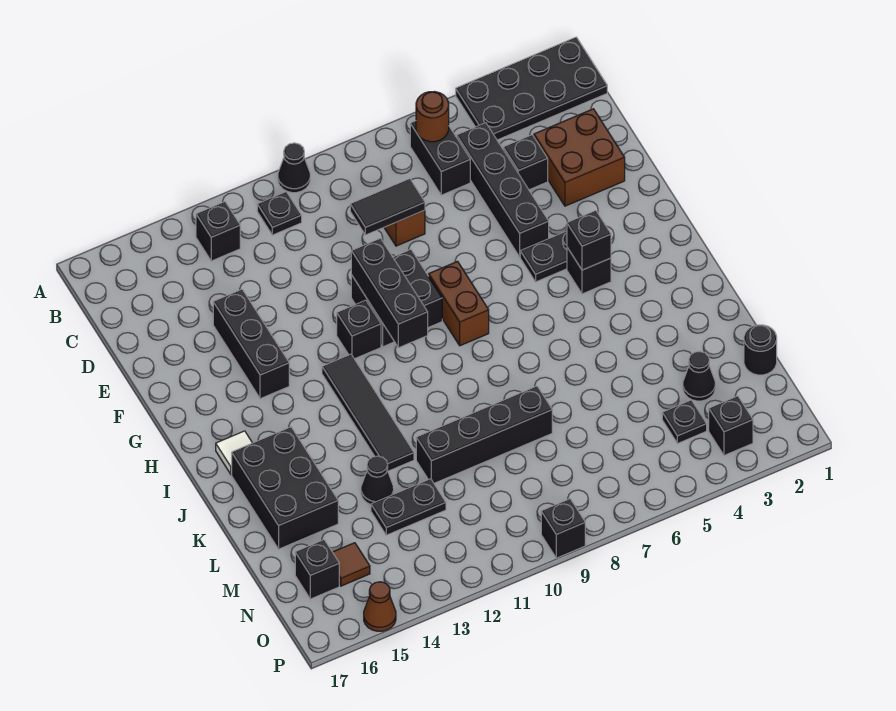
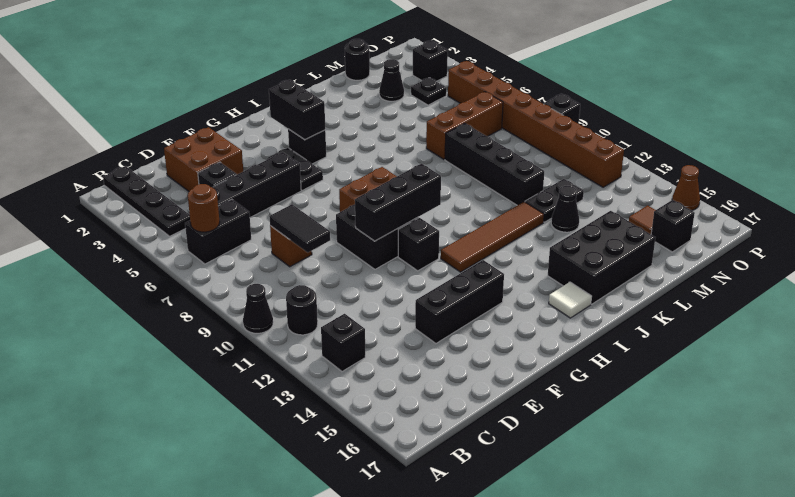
black 2x4 plate [456,37,607,140] -> black 1x4 plate [103,166,190,236]
black 1x1 plate [257,192,302,235] -> black 1x1 round brick [286,285,318,335]
black 1x1 brick [567,211,611,270] -> black 1x2 brick [269,80,325,140]
black 1x4 tile [322,354,414,471] -> brown 1x4 tile [441,202,544,272]
none -> brown 1x3 brick [426,92,503,159]
black 1x2 plate [371,479,446,535] -> black 1x2 plate turned to [525,179,584,222]
none -> brown 1x8 brick [448,61,624,187]

